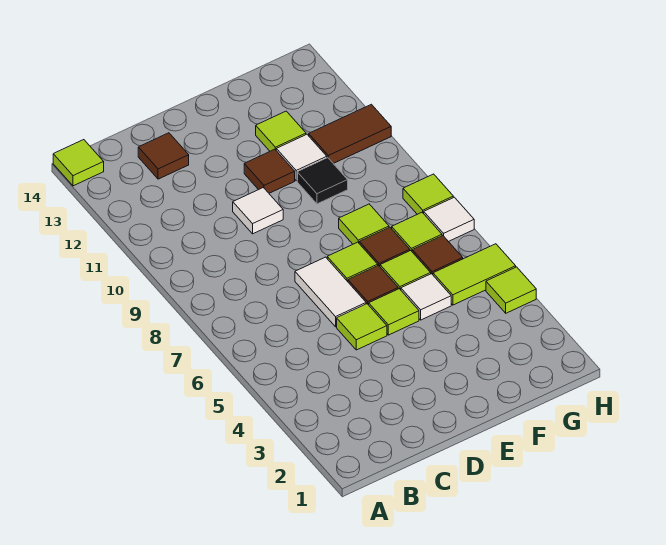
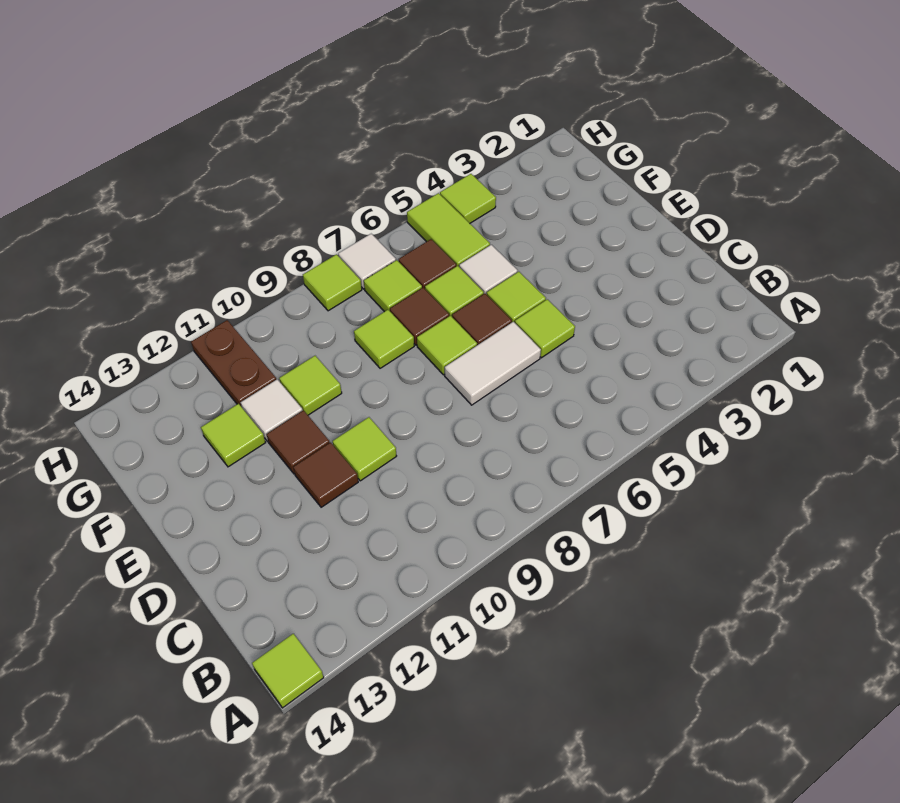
brown 1x1 tile [138,133,189,179] -> brown 1x1 tile moved to [293,442,358,507]
white 1x1 tile [233,188,283,234] -> lime 1x1 tile [333,417,396,481]
black 1x1 tile [297,158,348,204] -> lime 1x1 tile [279,356,342,415]
brown 1x2 tile [309,104,391,164] -> brown 1x2 plate [191,320,277,407]

